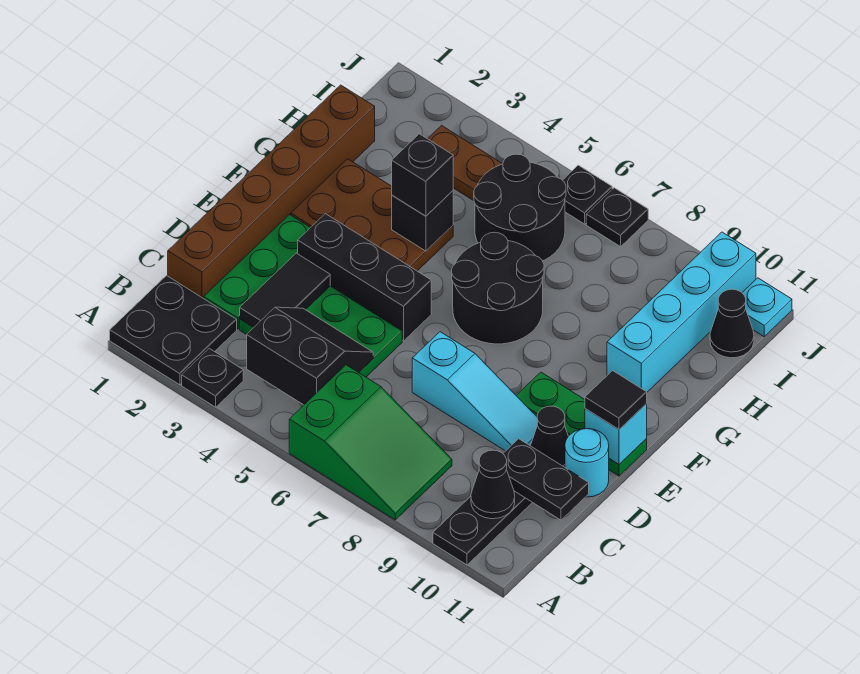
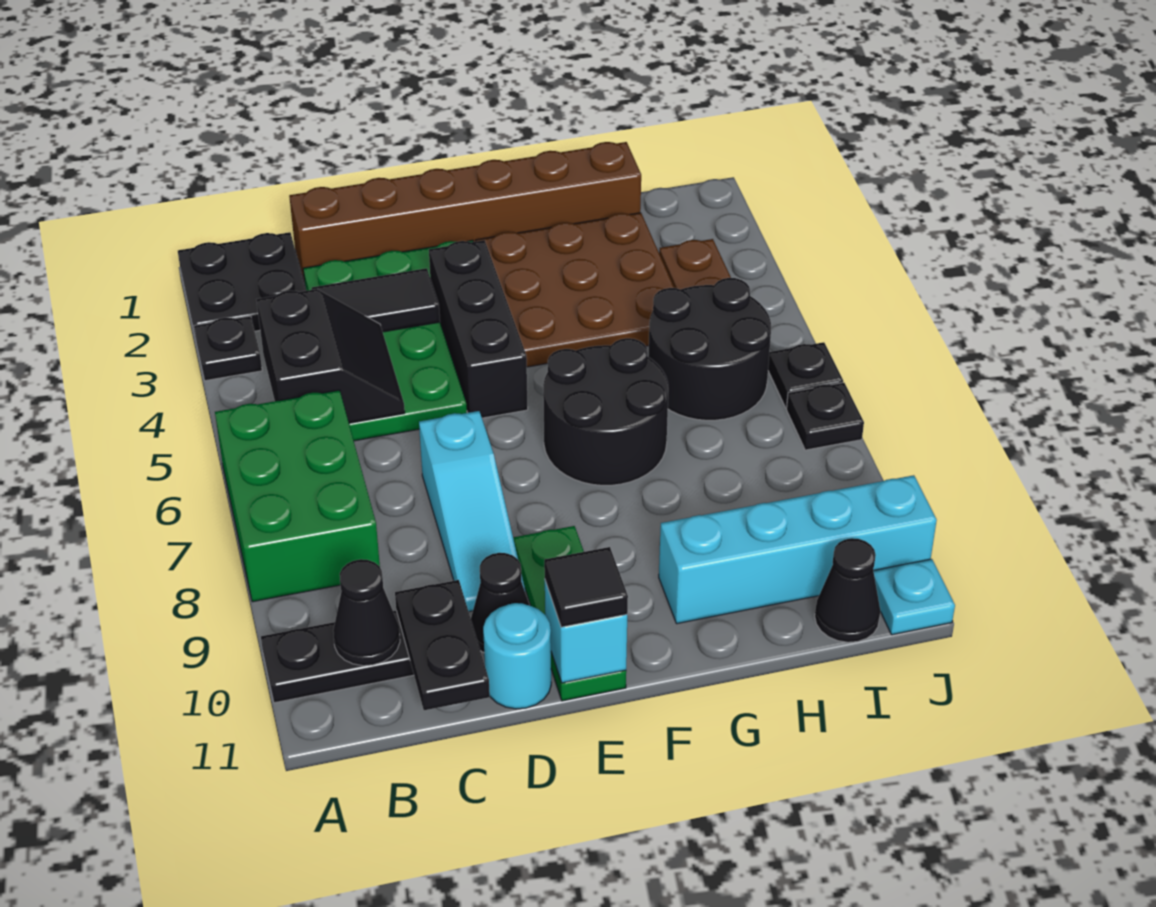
green 2x3 slope [289,365,452,520] -> green 2x3 brick [215,390,380,602]
brown 2x3 plate [291,159,453,271] -> brown 3x3 plate [476,213,674,367]
black 1x1 brick [392,191,453,251] -> none
black 1x1 brick [392,134,453,216] -> none

